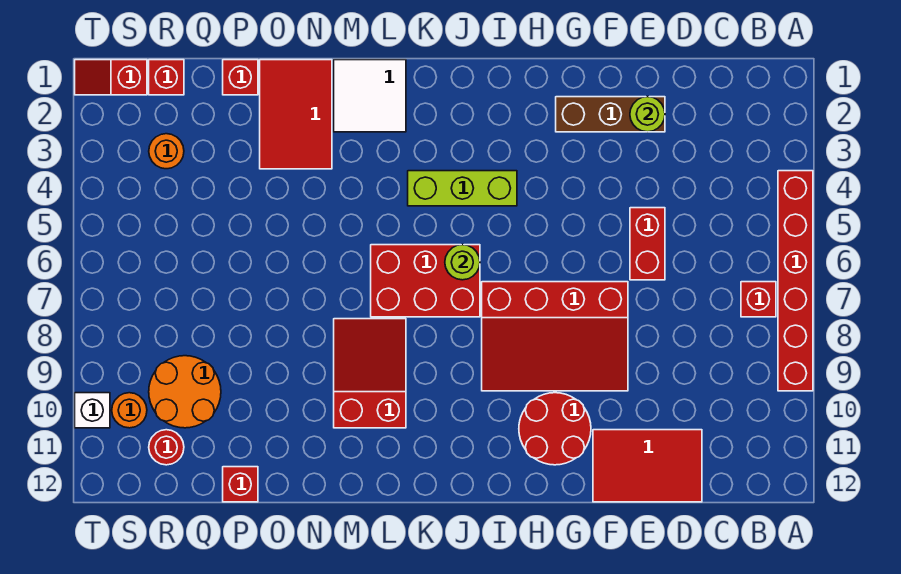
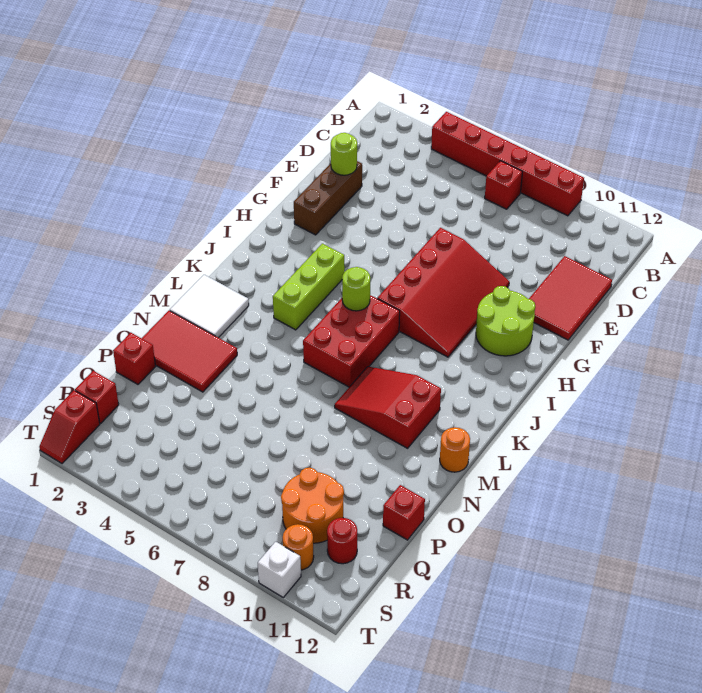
red 1x2 brick [630,208,665,280] -> none
red 2x2 round brick [519,393,591,465] -> lime 2x2 round brick [476,286,535,356]
orange 1x1 round brick [149,134,184,169] -> orange 1x1 round brick moved to [440,427,470,472]

